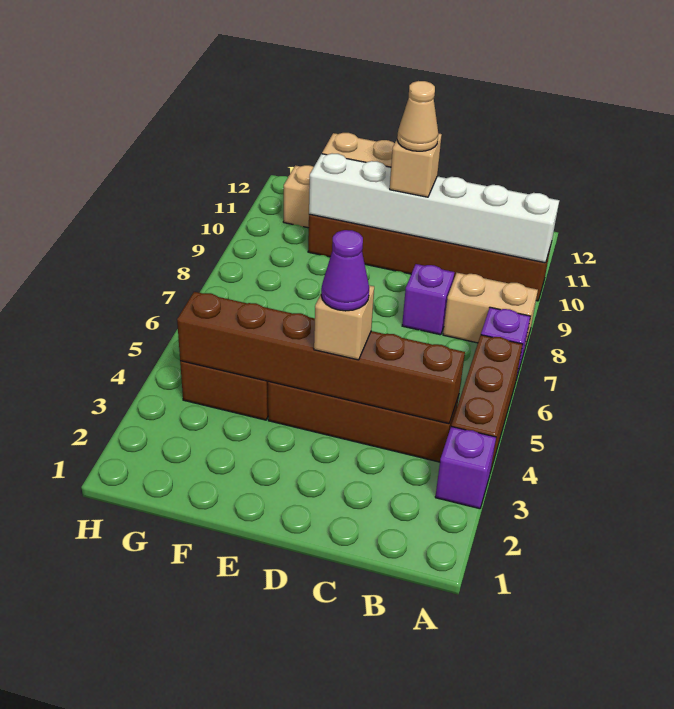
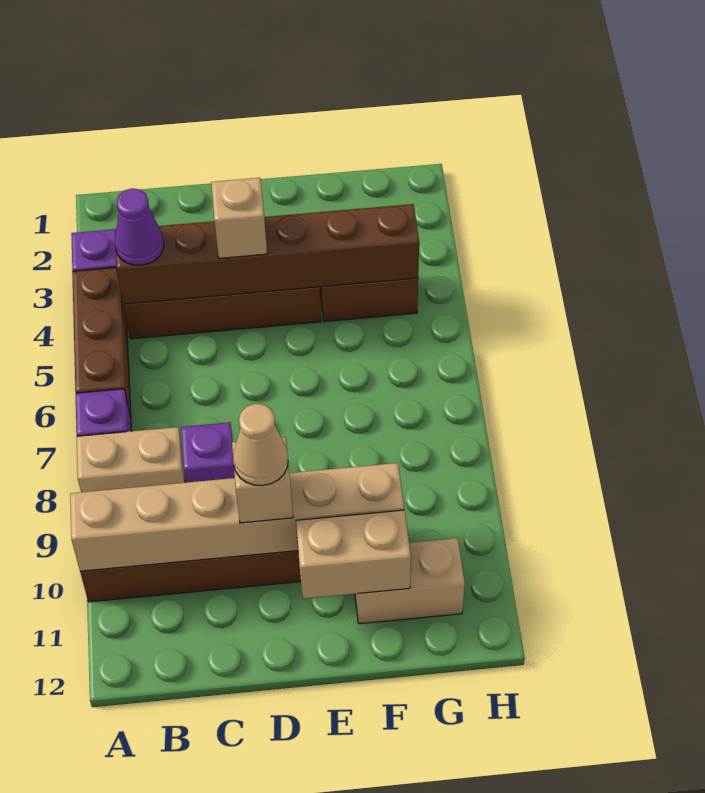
white 1x6 brick [309,153,559,263] -> tan 1x6 brick [70,463,404,571]
purple 1x1 cone [321,230,369,311] -> purple 1x1 cone moved to [115,188,164,265]

